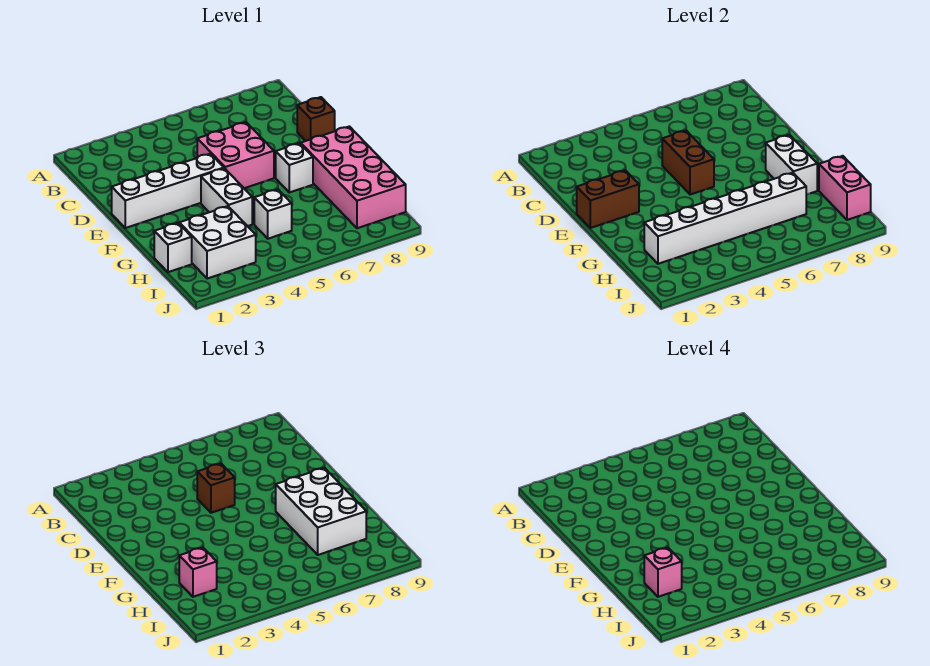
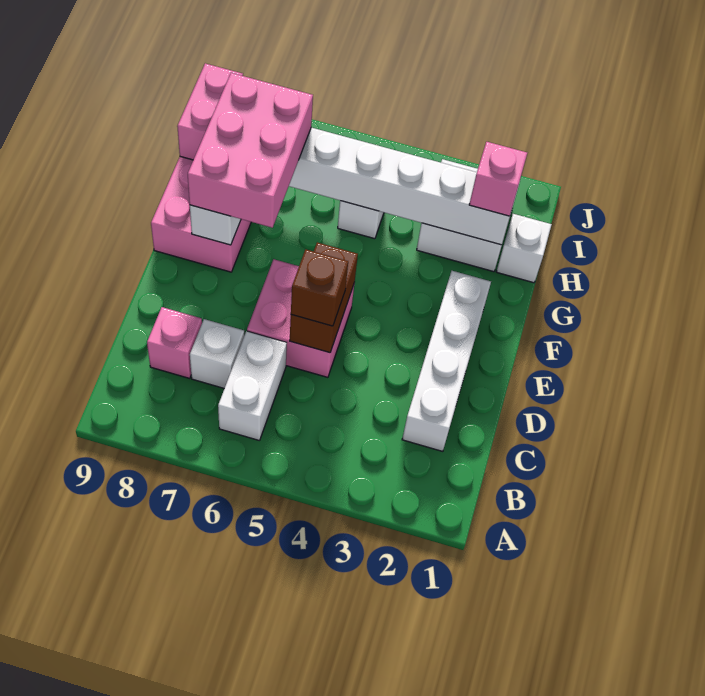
brown 1x1 brick [297,97,335,141] -> none
white 1x4 brick [112,154,224,228] -> white 1x4 brick turned to [402,271,491,451]
brown 1x2 brick [577,170,639,228] -> none
white 1x2 brick [201,168,252,226] -> white 1x2 brick moved to [218,331,287,441]
white 1x1 brick [276,143,313,192] -> white 1x1 brick moved to [190,319,244,388]
white 2x3 brick [276,468,366,555] -> pink 2x3 brick [188,73,313,228]
pink 1x1 brick [644,548,682,597] -> pink 1x1 brick moved to [147,307,202,378]

